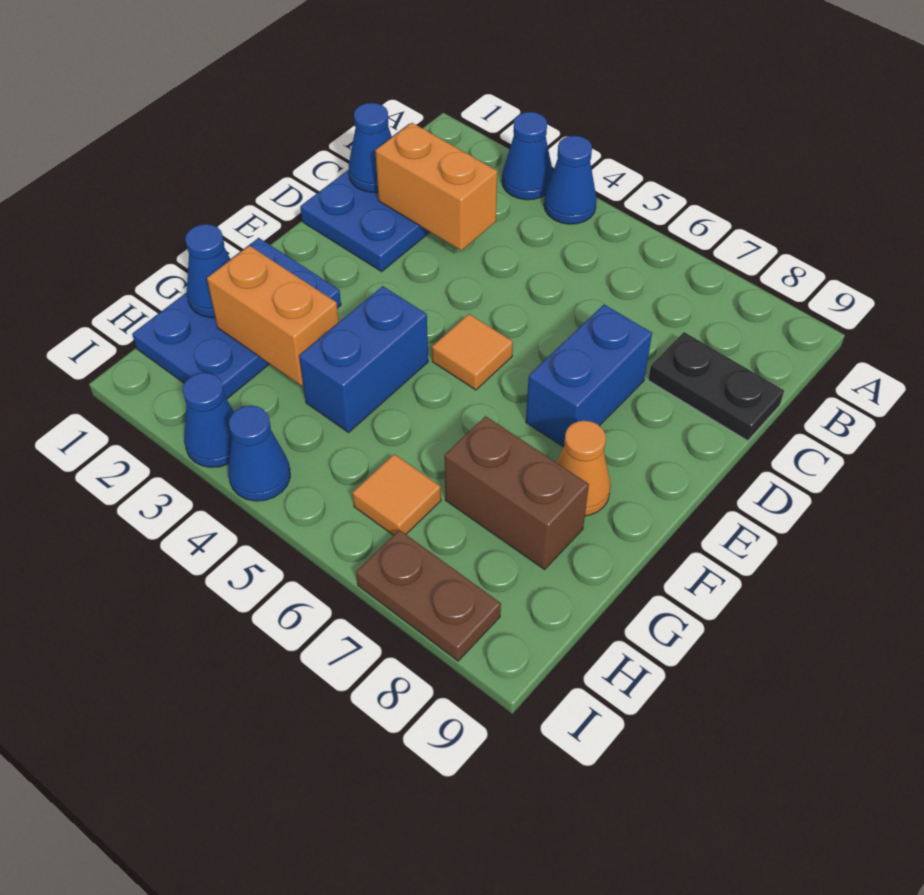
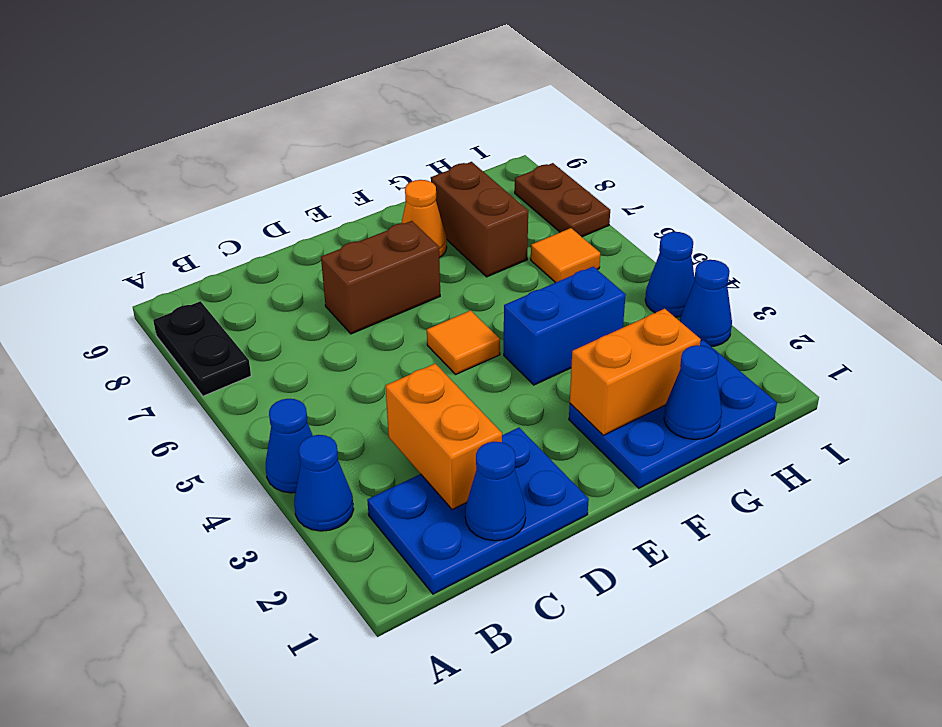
black 1x2 plate [648,332,784,441] -> black 1x2 plate moved to [153,301,251,396]
blue 1x2 brick [526,305,652,447] -> brown 1x2 brick [321,221,440,334]
orange 1x2 brick [207,246,339,386] -> orange 1x2 brick turned to [570,309,701,435]

